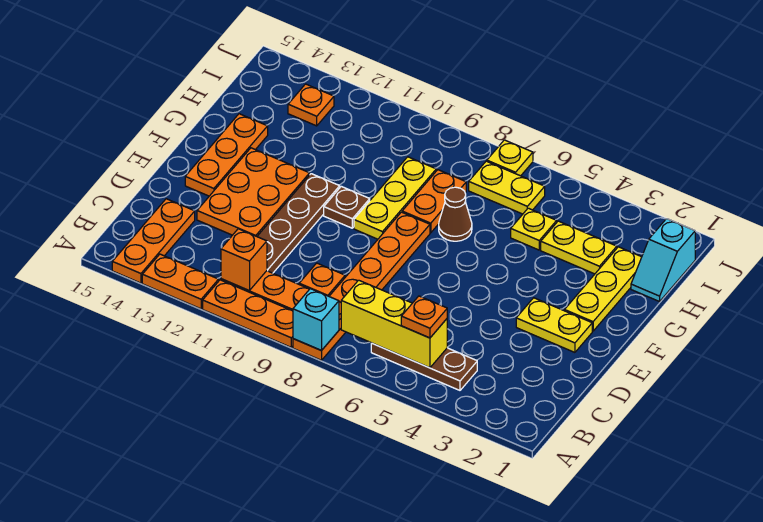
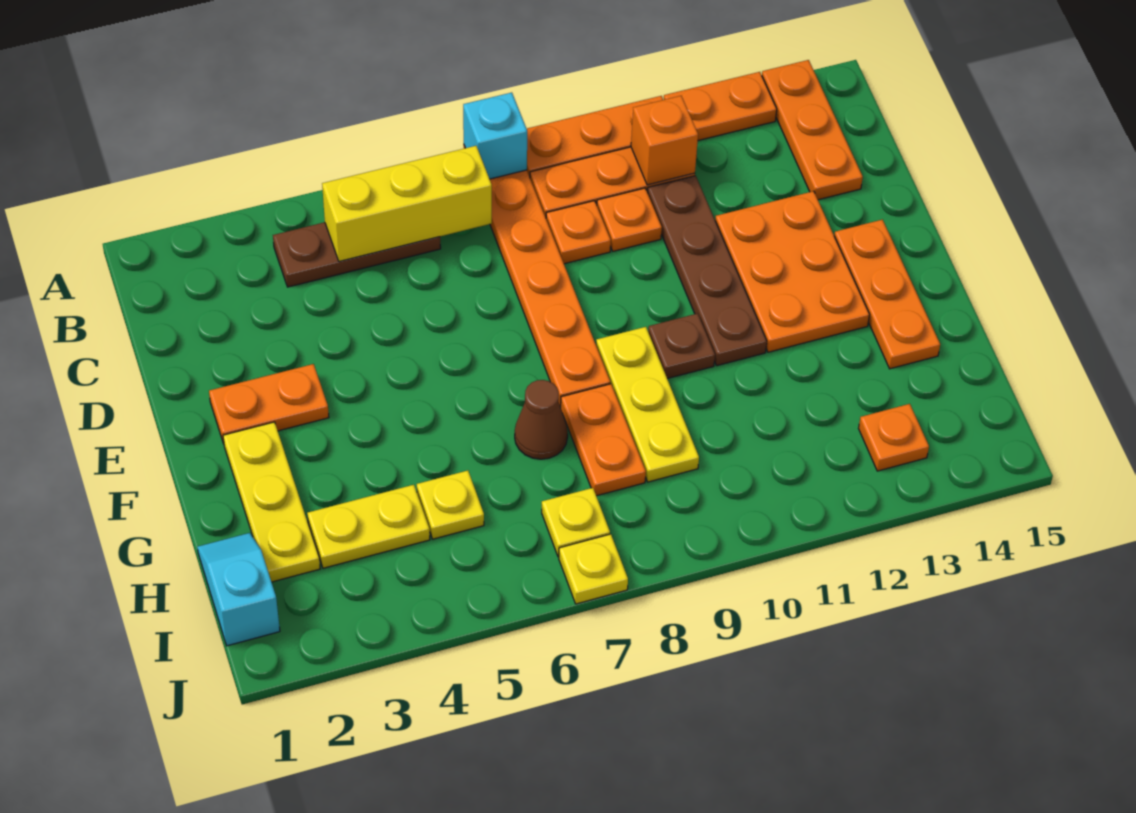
orange 1x1 plate [401,296,447,338] -> orange 1x1 plate moved to [597,188,662,251]
yellow 1x2 plate [516,298,592,352] -> orange 1x2 plate [209,364,329,444]
yellow 1x2 plate [469,161,545,214] -> yellow 1x1 plate [542,488,610,557]

